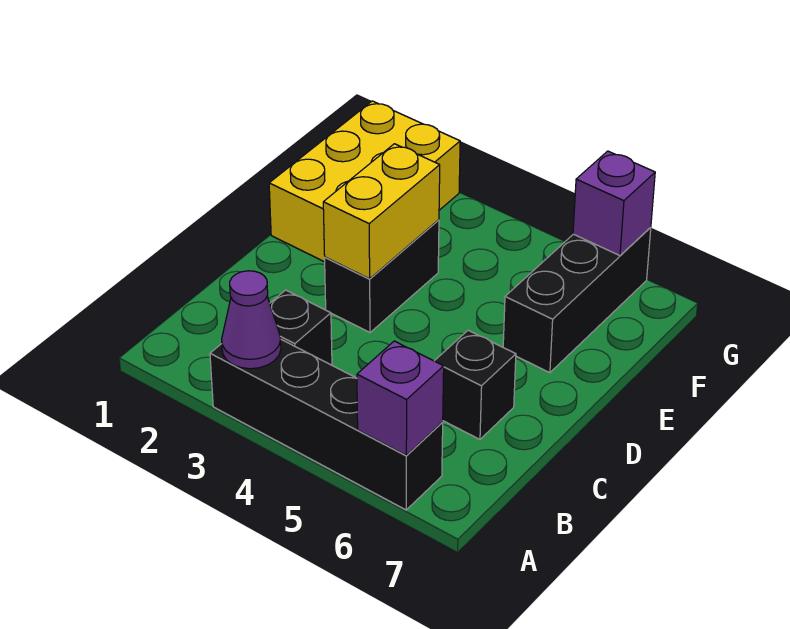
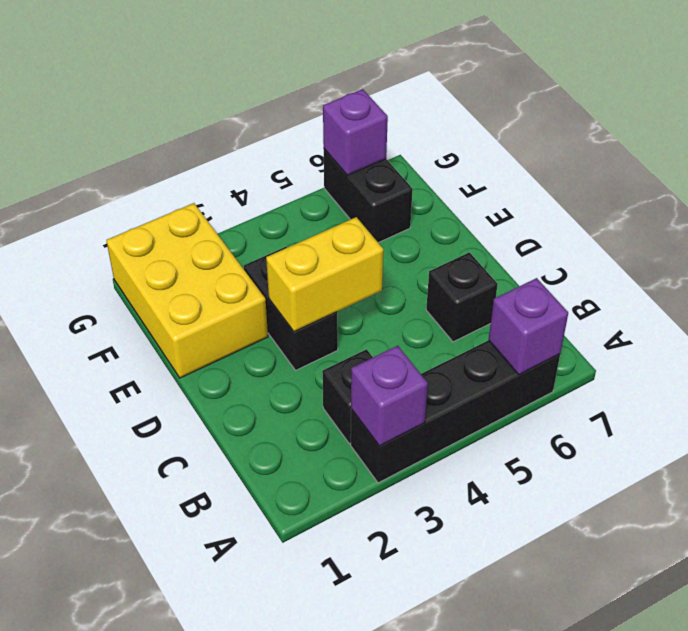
purple 1x1 cone [222,271,281,369] -> purple 1x1 brick [351,346,428,446]
yellow 1x2 brick [323,144,440,279] -> yellow 1x2 brick turned to [266,217,383,332]
black 1x3 brick [503,228,651,373] -> black 1x2 brick [324,149,412,243]

